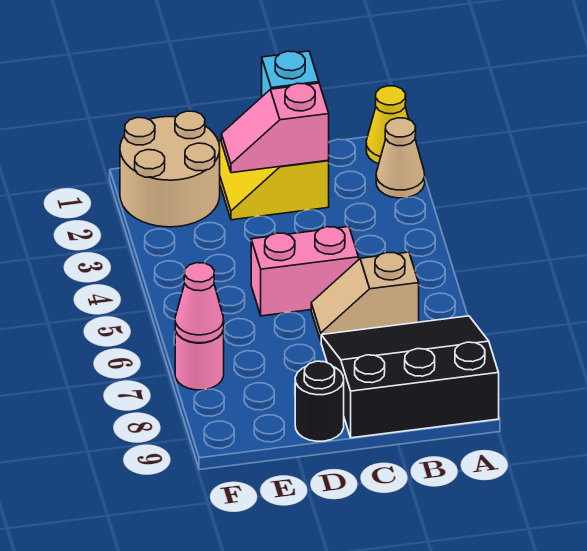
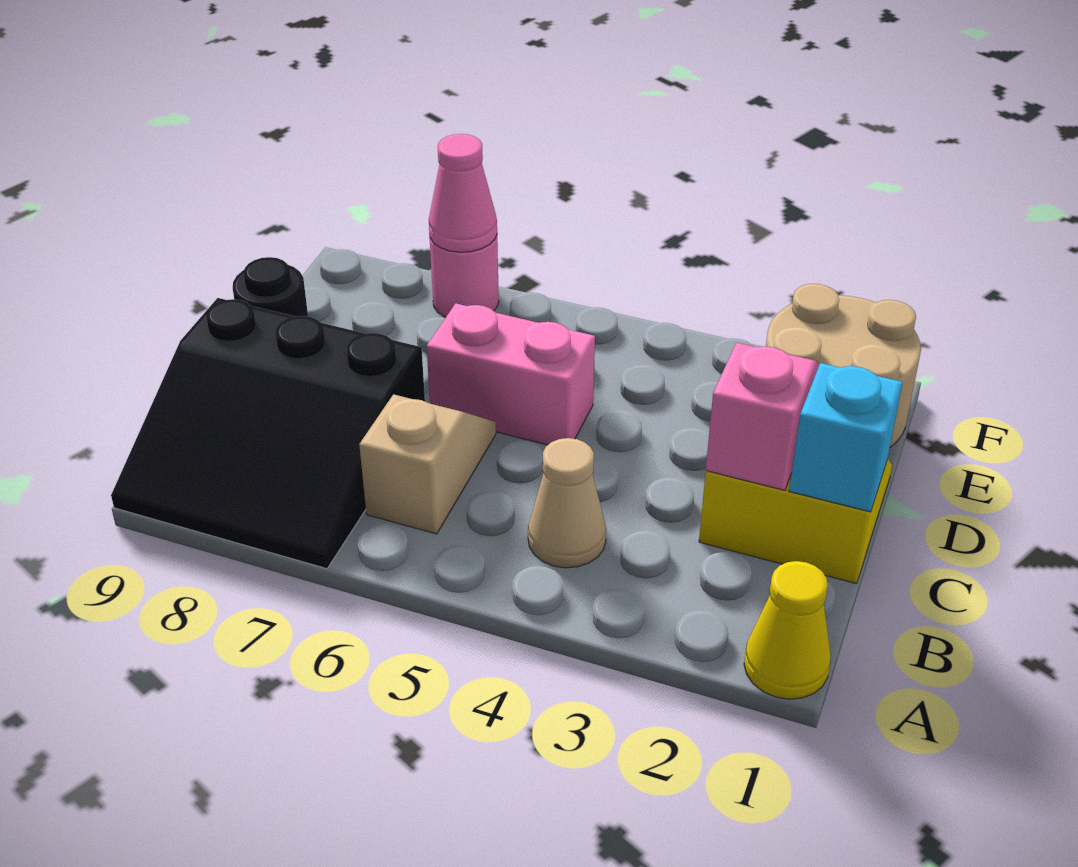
tan 1x1 cone [376,118,425,198] -> tan 1x1 cone moved to [528,438,606,568]
black 3x3 slope [321,316,499,438] -> black 3x3 slope turned to [111,298,425,569]
pink 1x2 brick [251,227,359,316] -> pink 1x2 brick turned to [427,303,595,445]

